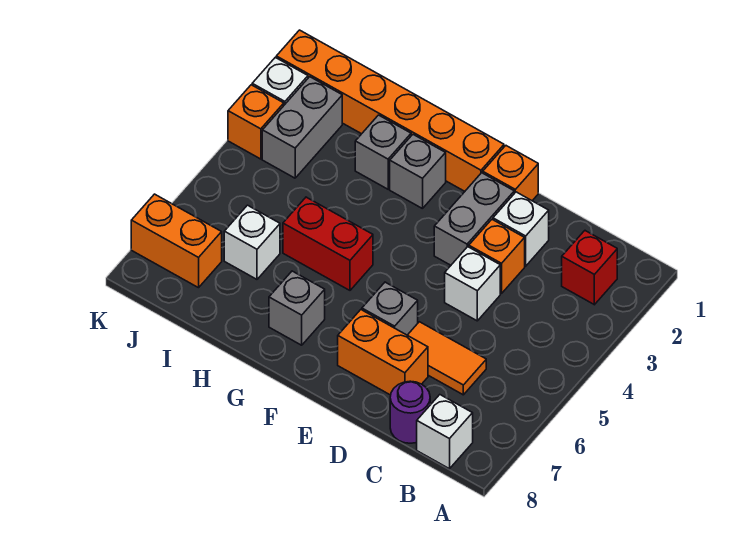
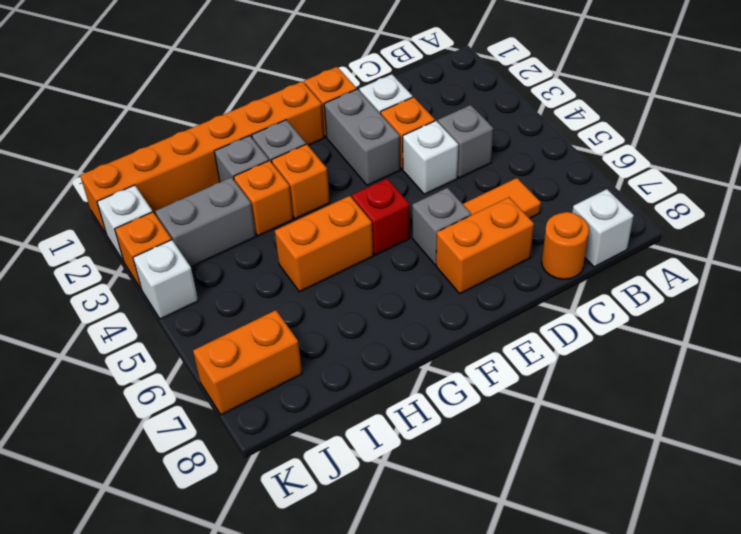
red 1x1 brick [562,231,617,305] -> red 1x1 brick moved to [352,179,410,255]
purple 1x1 round brick [390,381,431,443] -> orange 1x1 round brick [542,212,589,279]
none -> orange 1x1 brick [272,144,330,219]
red 1x2 brick [283,197,373,290] -> orange 1x2 brick [275,196,373,292]
grey 1x1 brick [269,271,325,345] -> grey 1x1 brick moved to [438,105,493,178]
none -> orange 1x1 brick [234,161,293,236]
white 1x1 brick [224,205,280,279] -> white 1x1 brick moved to [133,240,198,319]
grey 1x2 brick [262,77,342,178] -> grey 1x2 brick turned to [155,177,256,267]

